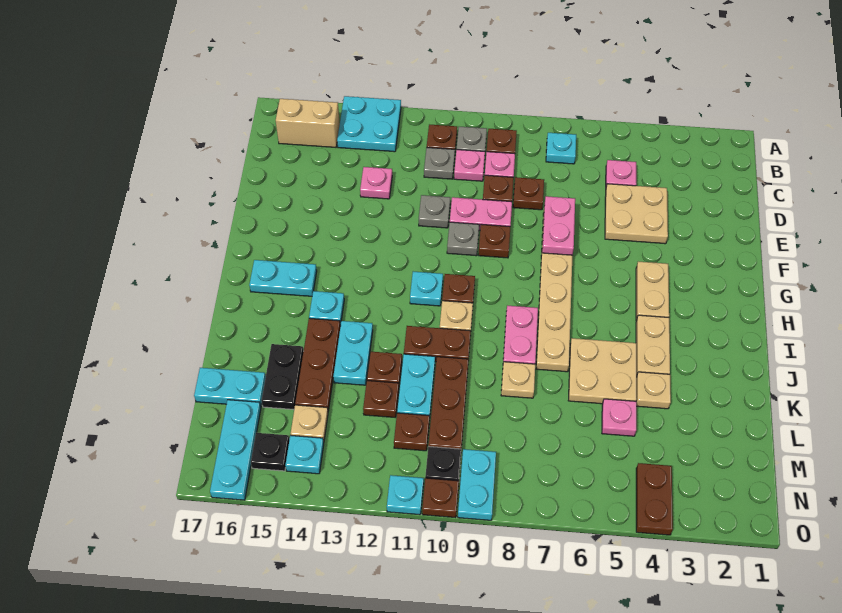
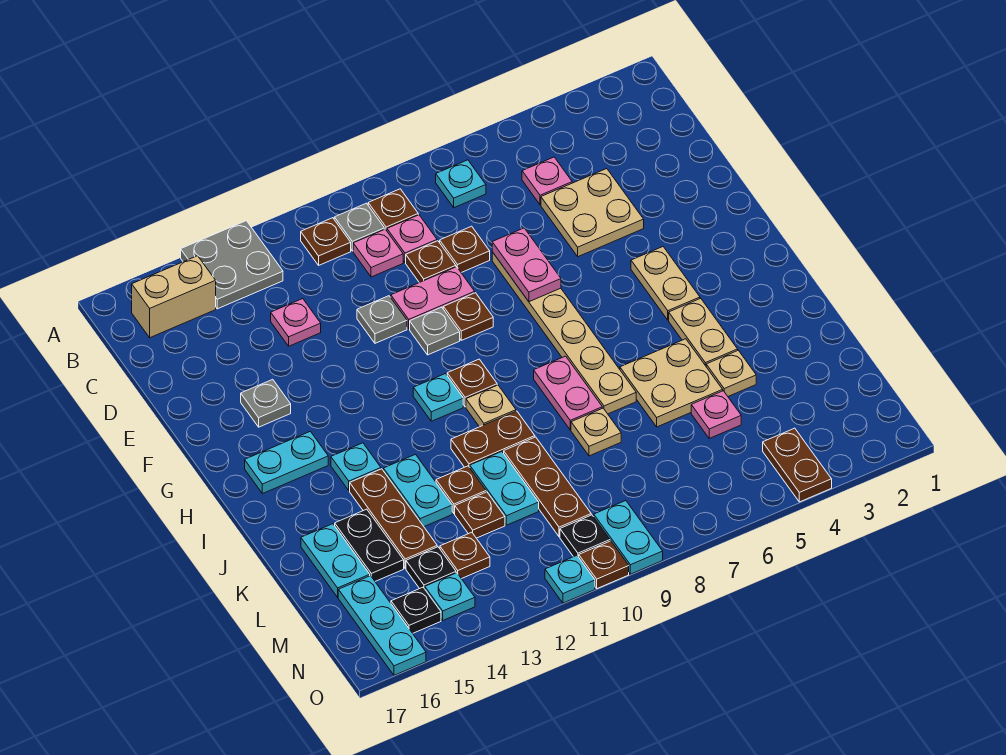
cyan 2x2 plate [337,96,401,152] -> grey 2x2 plate [181,221,283,309]
grey 1x1 plate [424,147,455,179] -> grey 1x1 plate moved to [241,379,291,427]
cyan 1x2 plate [194,368,266,406] -> cyan 1x2 plate turned to [301,524,370,597]
brown 1x1 plate [394,413,430,451] -> brown 1x1 plate moved to [440,532,490,579]
tan 1x1 plate [290,405,328,442] -> black 1x1 plate [406,547,456,589]

